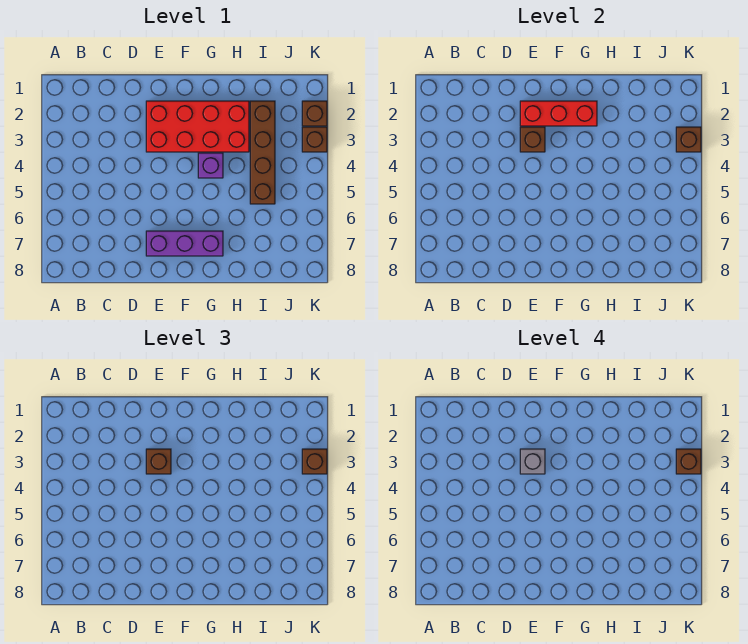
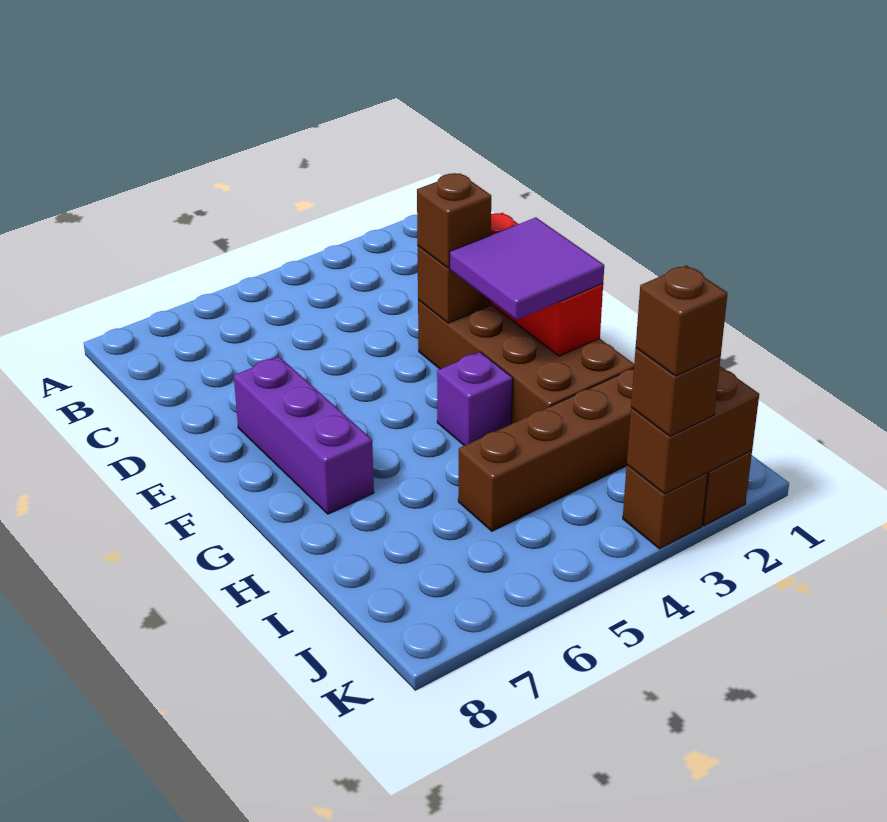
red 2x4 brick [146,101,249,152] -> brown 2x4 brick [418,300,634,424]
grey 1x1 brick [520,449,545,474] -> none
none -> purple 2x2 tile [450,217,604,320]
brown 1x1 brick [676,127,701,152] -> brown 1x2 brick [627,366,759,494]

